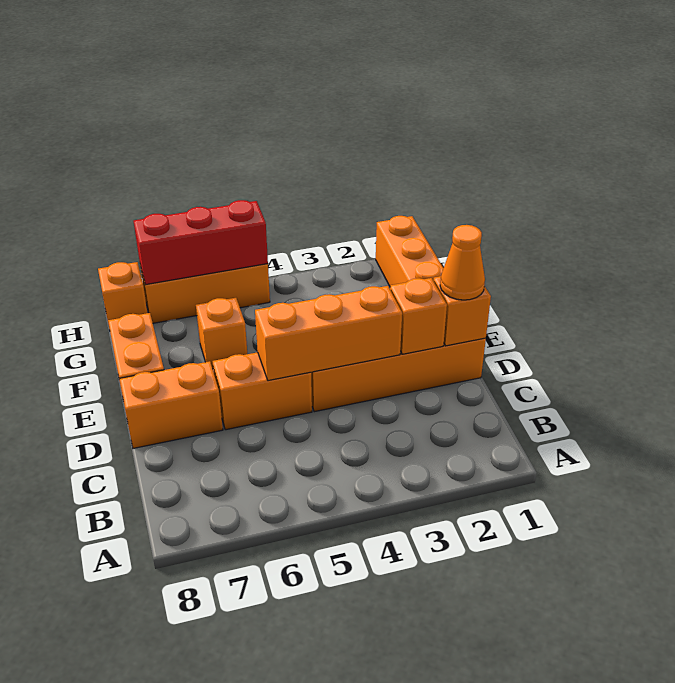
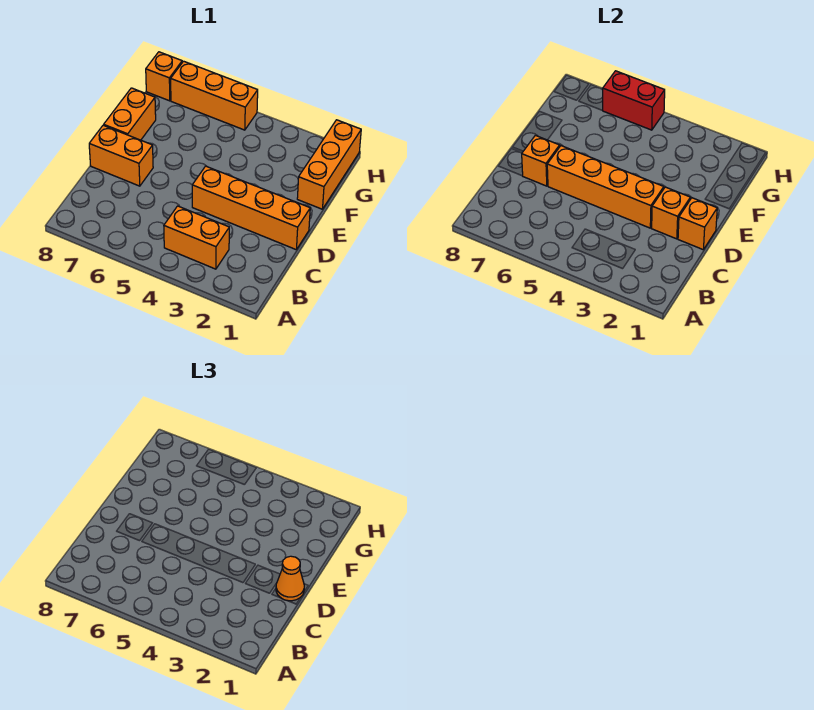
orange 1x3 brick [255,286,402,381] -> orange 1x4 brick [547,146,664,228]
orange 1x2 brick [213,352,312,430] -> orange 1x2 brick moved to [164,206,229,269]
orange 1x1 brick [196,298,247,369] -> orange 1x1 brick moved to [522,135,560,186]
red 1x3 brick [134,200,268,285] -> red 1x2 brick [602,71,665,130]

